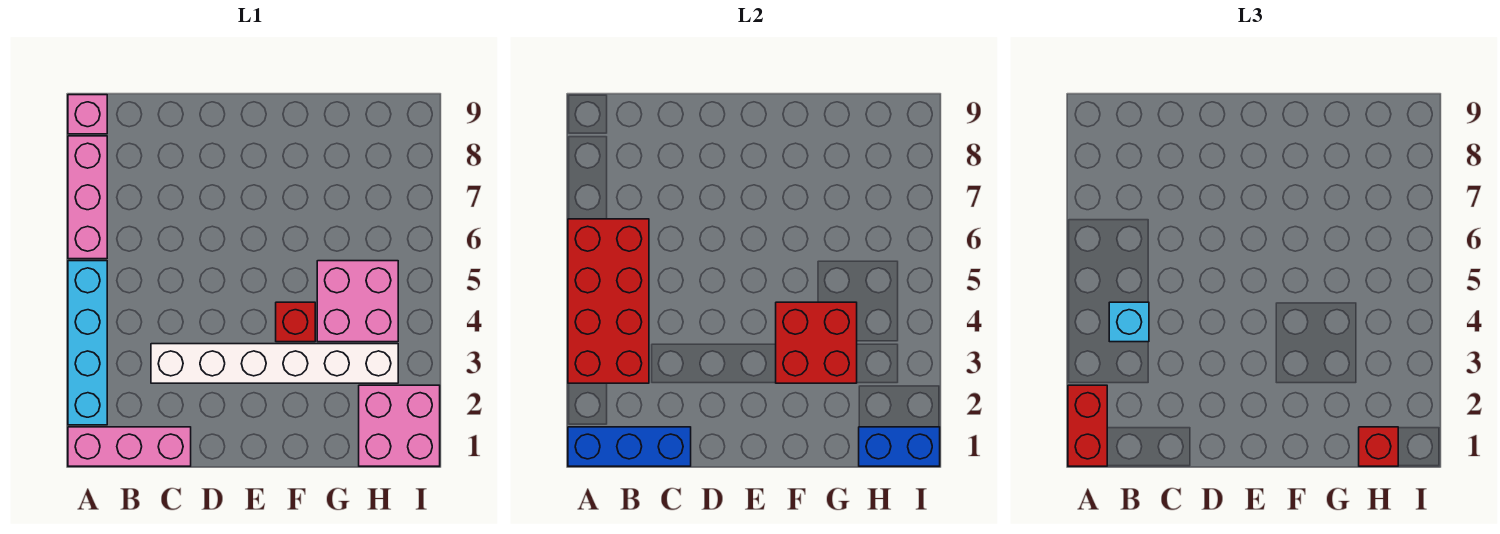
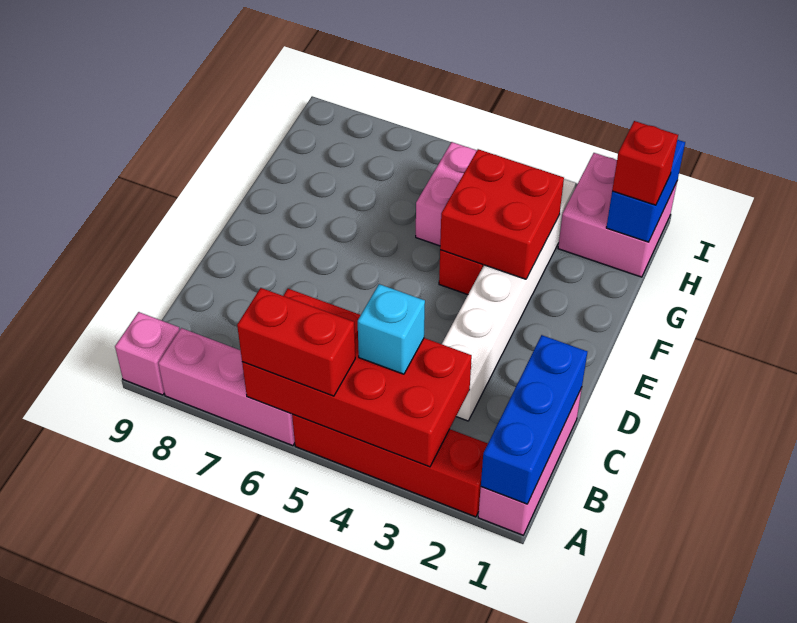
red 1x2 brick [1068,385,1107,466] -> red 1x2 brick moved to [237,288,355,396]
cyan 1x4 brick [68,261,107,425] -> red 1x4 brick [292,414,488,517]

